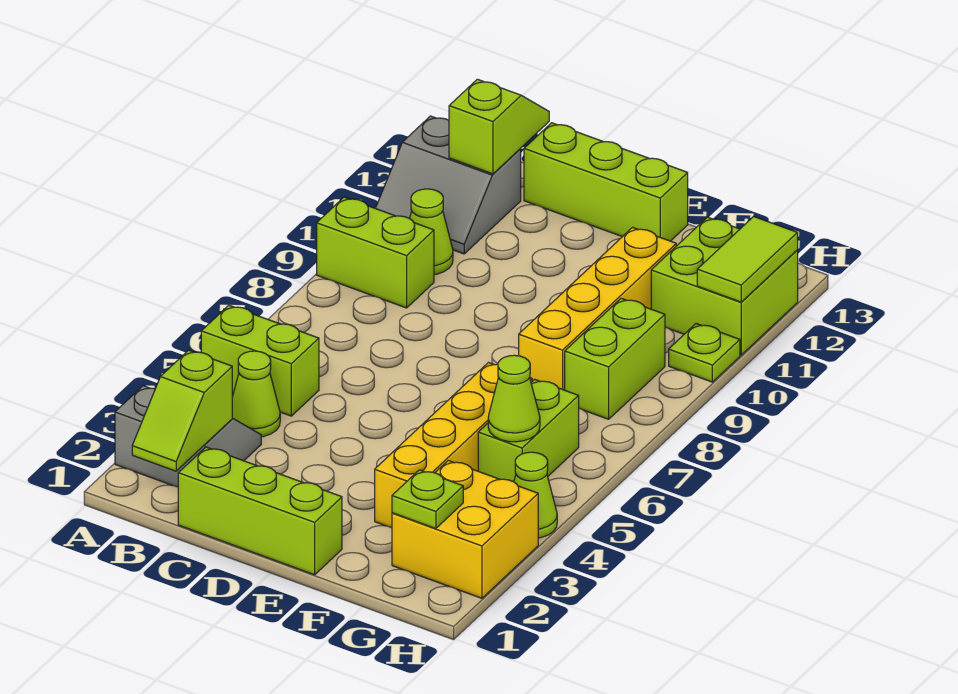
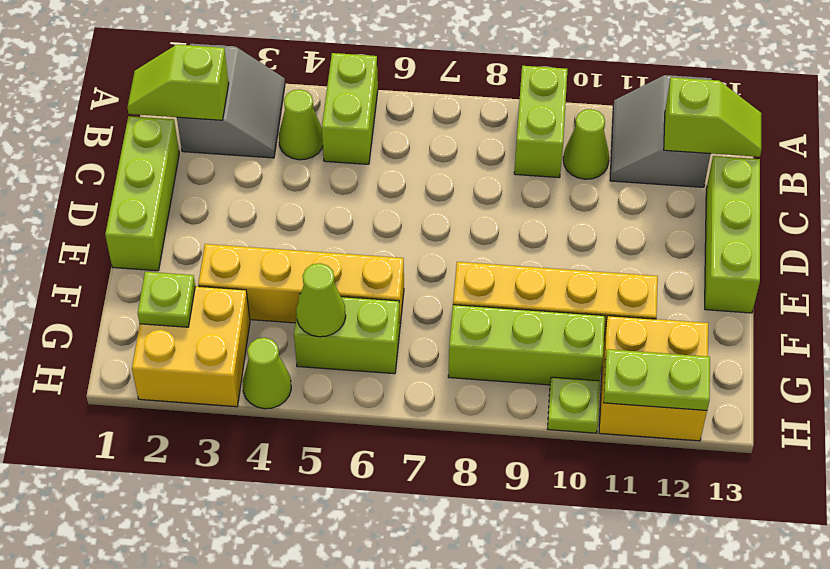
lime 1x2 brick [565,298,665,419] -> lime 1x3 brick [448,305,605,385]
lime 2x2 brick [651,217,798,355] -> yellow 2x2 brick [599,316,708,441]
lime 1x2 tile [697,216,798,302] -> lime 1x2 plate [604,349,710,410]

